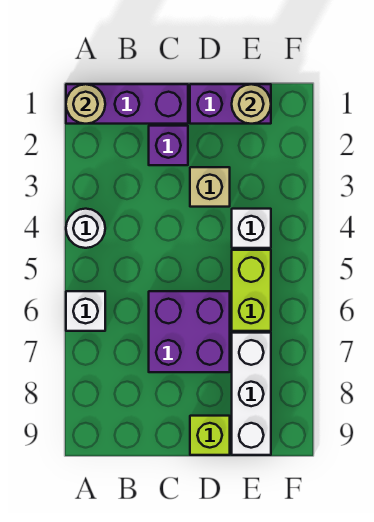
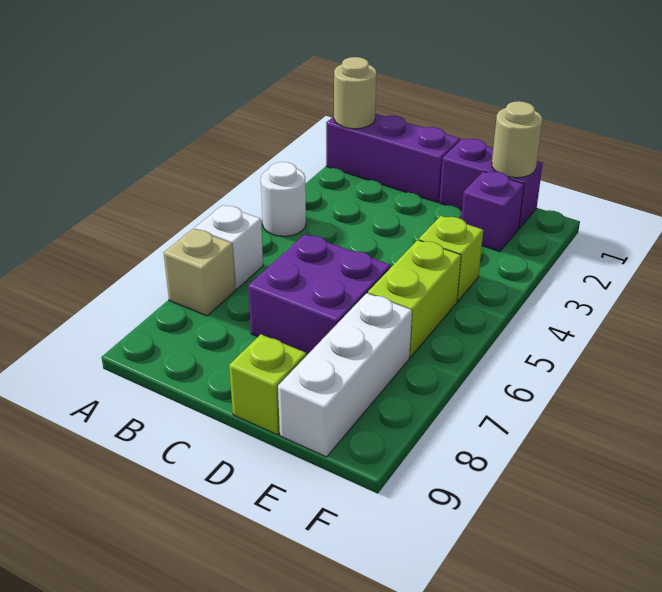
purple 1x1 brick [149,126,188,165] -> purple 1x1 brick moved to [461,171,524,252]
tan 1x1 brick [190,167,230,207] -> tan 1x1 brick moved to [164,229,235,316]
white 1x1 brick [232,209,271,248] -> lime 1x1 brick [419,216,483,301]

